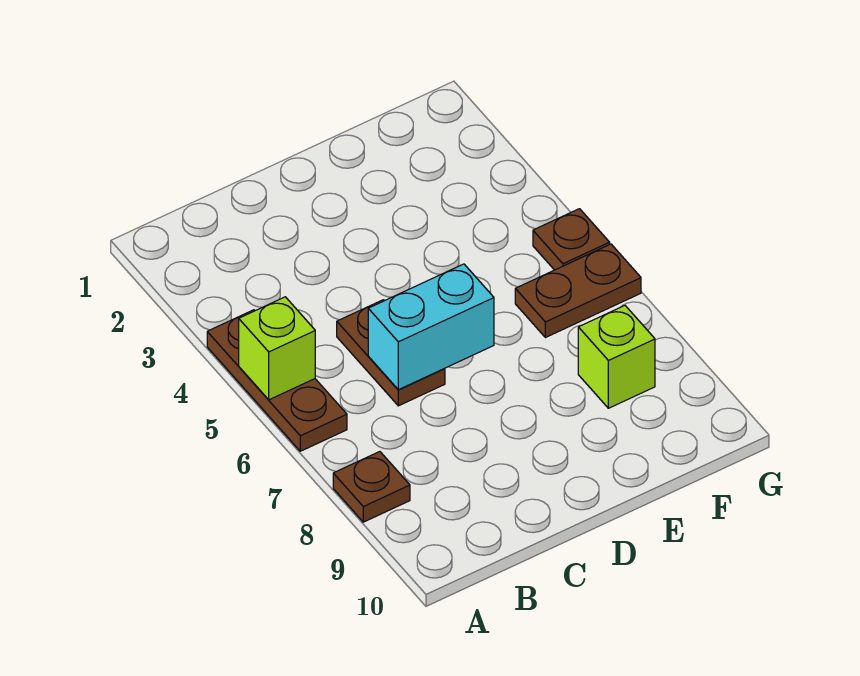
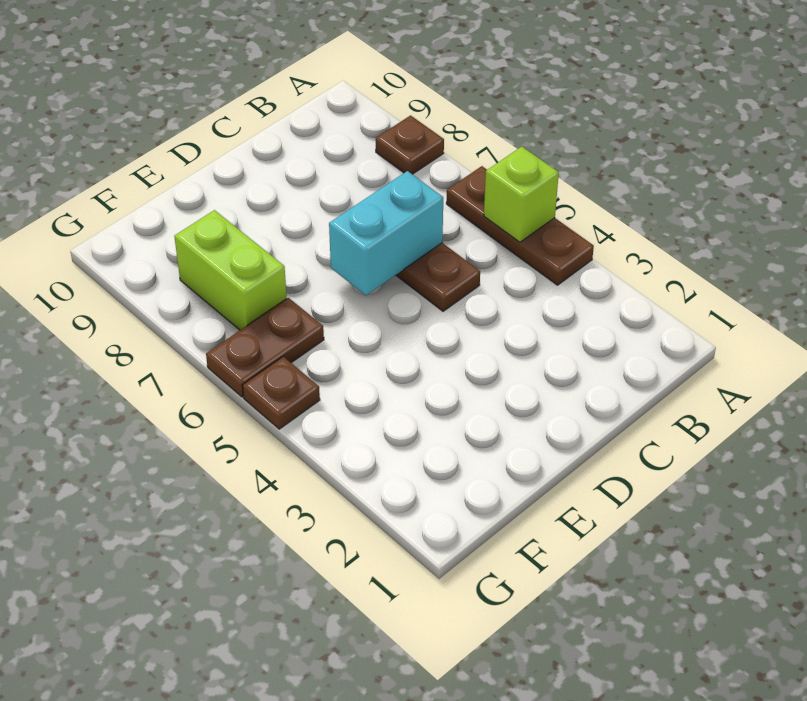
lime 1x1 brick [578,306,655,408] -> lime 1x2 brick [174,210,287,330]

